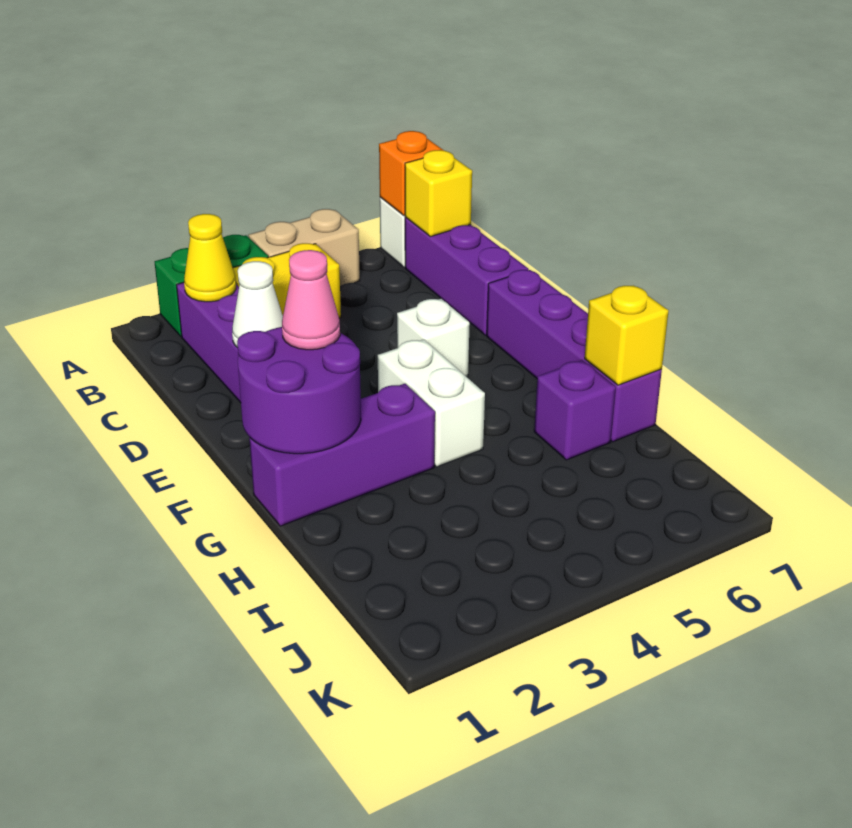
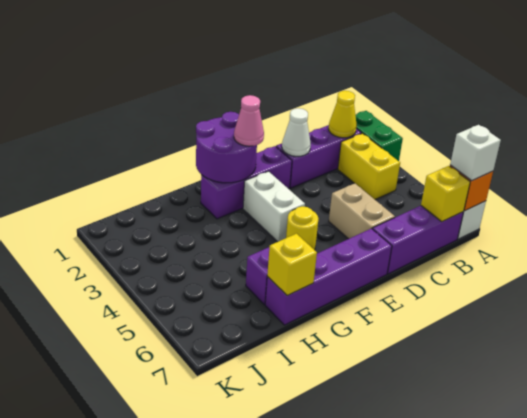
tan 1x2 brick [248,209,360,286] -> tan 1x2 brick moved to [329,183,395,239]
white 1x1 brick [397,299,470,377] -> white 1x1 brick moved to [450,125,501,181]
white 1x2 brick [378,339,485,467] -> white 1x2 brick turned to [243,171,305,242]
none -> yellow 1x1 round brick [286,206,319,250]
purple 1x3 brick [249,384,435,526] -> purple 1x3 brick turned to [201,146,292,219]

